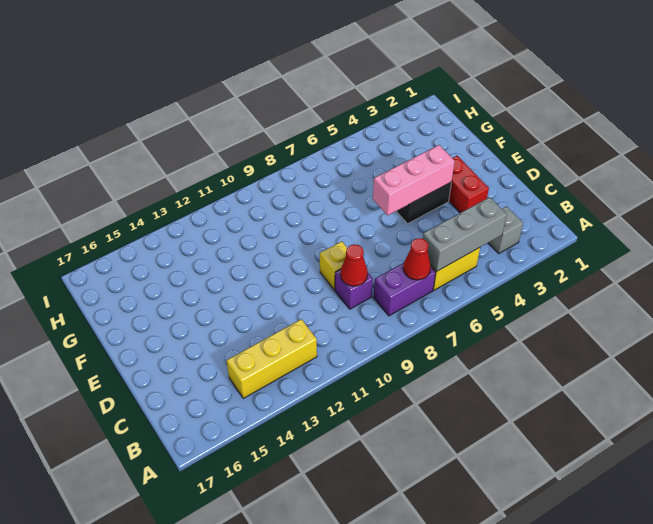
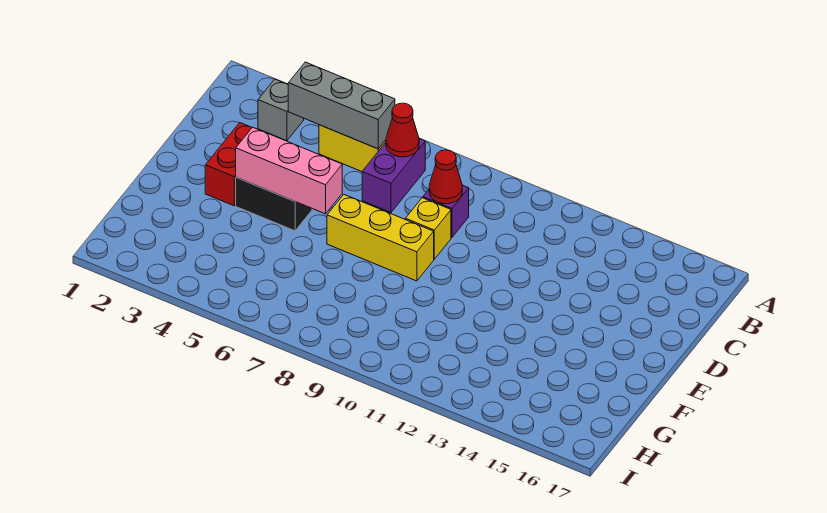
purple 1x2 brick [373,263,436,316] -> purple 1x2 brick turned to [362,138,425,212]
yellow 1x3 brick [227,319,317,398] -> yellow 1x3 brick moved to [327,195,434,281]

